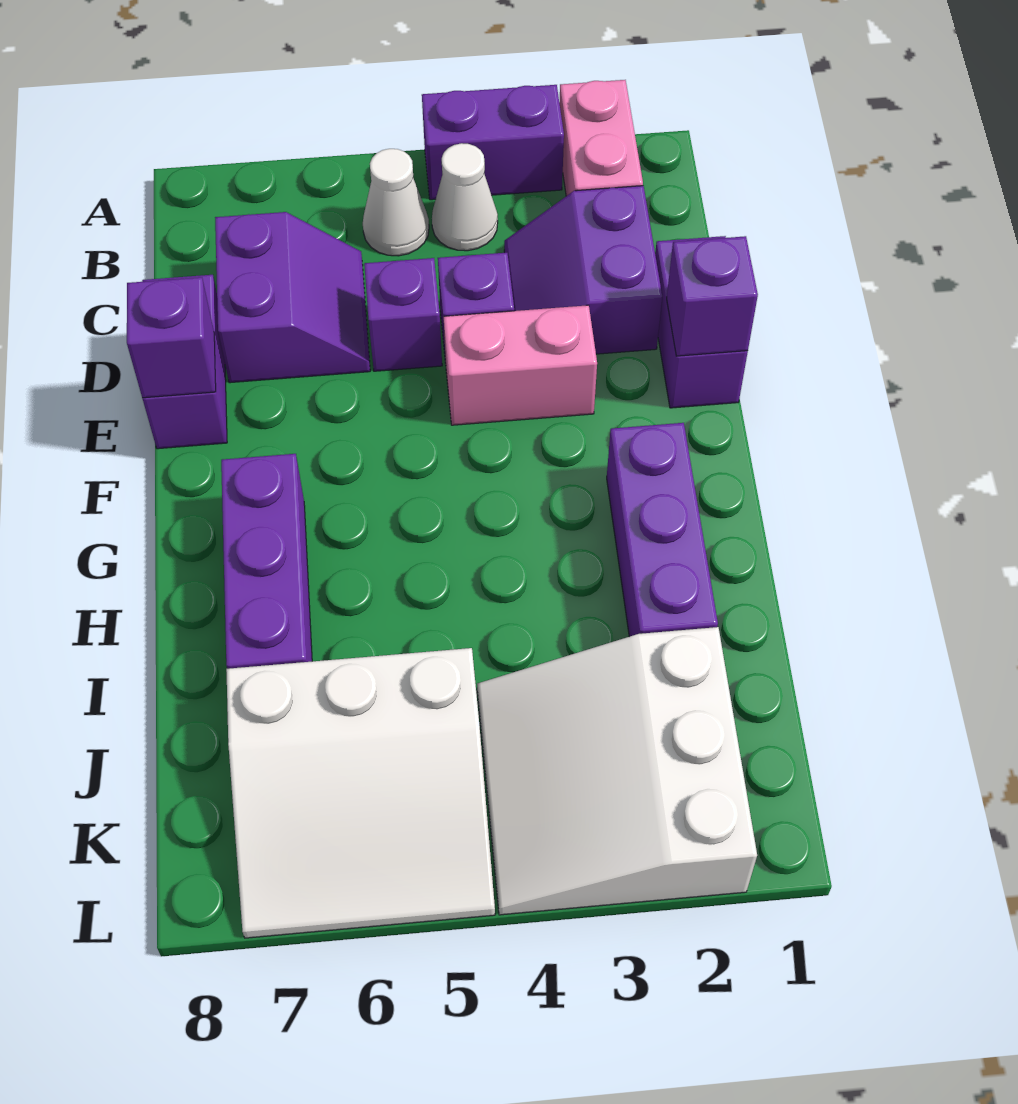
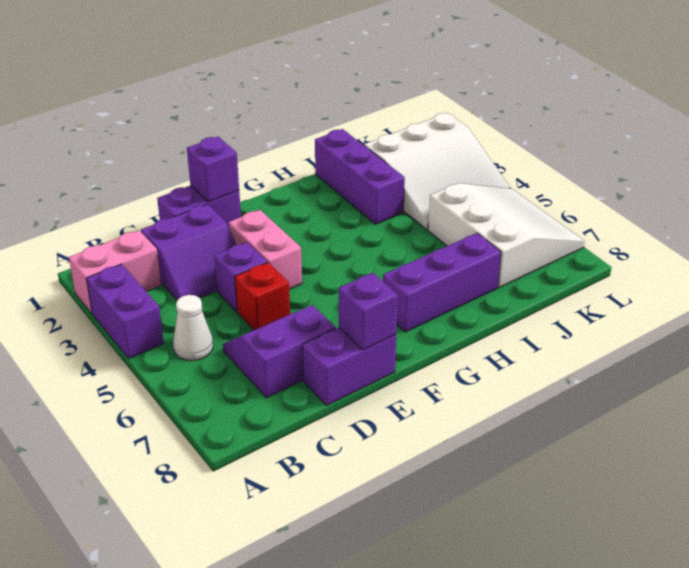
white 1x1 cone [432,143,498,251] -> none
purple 1x1 brick [364,258,442,371] -> red 1x1 brick [235,262,290,330]
purple 1x3 brick [607,423,718,637] -> purple 1x3 brick turned to [315,129,405,224]

